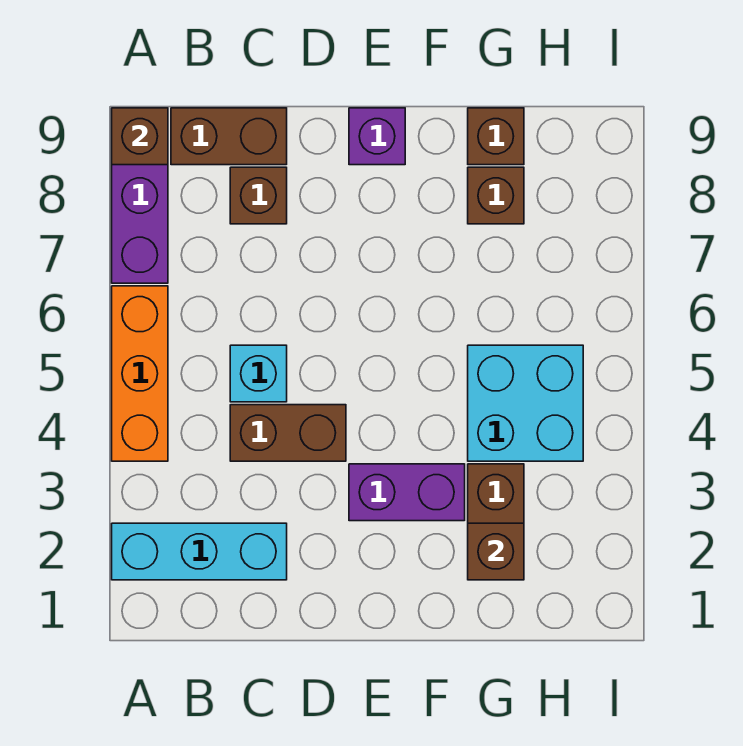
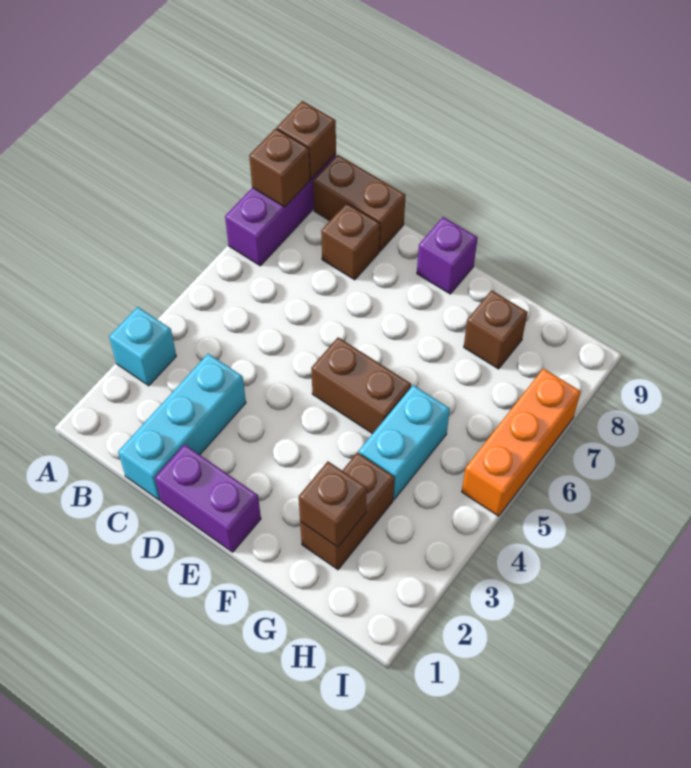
cyan 1x3 brick [112,523,287,580] -> cyan 1x3 brick turned to [118,354,246,500]
orange 1x3 brick [112,286,168,461] -> orange 1x3 brick moved to [462,368,581,516]
brown 1x2 brick [230,405,346,461] -> brown 1x2 brick moved to [311,337,411,434]
cyan 1x1 brick [230,345,287,402] -> cyan 1x1 brick moved to [109,307,176,386]
purple 1x2 brick [349,464,465,521] -> purple 1x2 brick moved to [155,445,261,552]
cyan 2x2 brick [468,345,583,461] -> cyan 1x2 brick [359,385,450,499]
brown 1x1 brick [468,108,524,165] -> brown 1x1 brick moved to [249,128,310,207]

